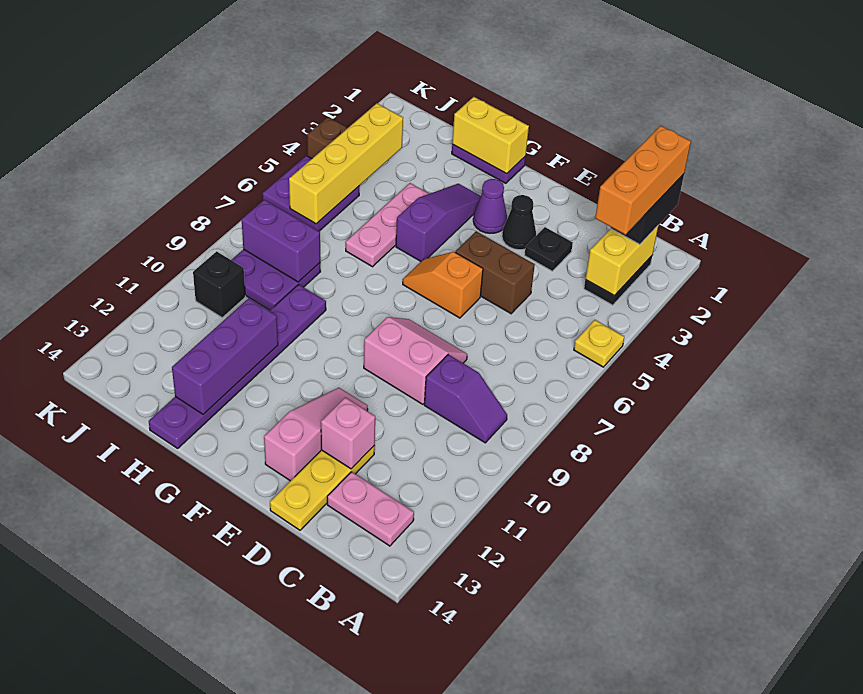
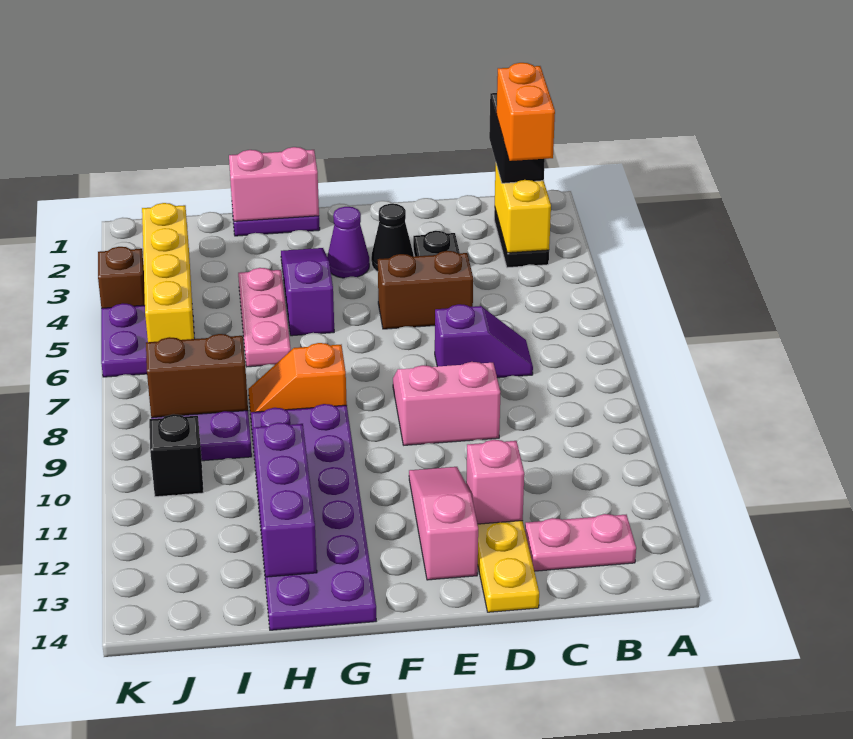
yellow 1x1 plate [574,320,624,367] -> none
orange 1x3 brick [595,126,691,235] -> orange 1x2 brick [497,63,555,161]
purple 1x2 slope [424,354,507,443] -> purple 1x2 slope moved to [435,304,533,378]
orange 1x2 slope [403,252,483,318] -> orange 1x2 slope moved to [248,343,347,414]
yellow 1x2 brick [452,97,529,174] -> pink 1x2 brick [229,147,319,221]
purple 1x6 plate [149,285,326,448] -> purple 2x6 plate [251,404,376,630]
purple 1x2 brick [242,200,320,282] -> brown 1x2 brick [146,334,248,418]

